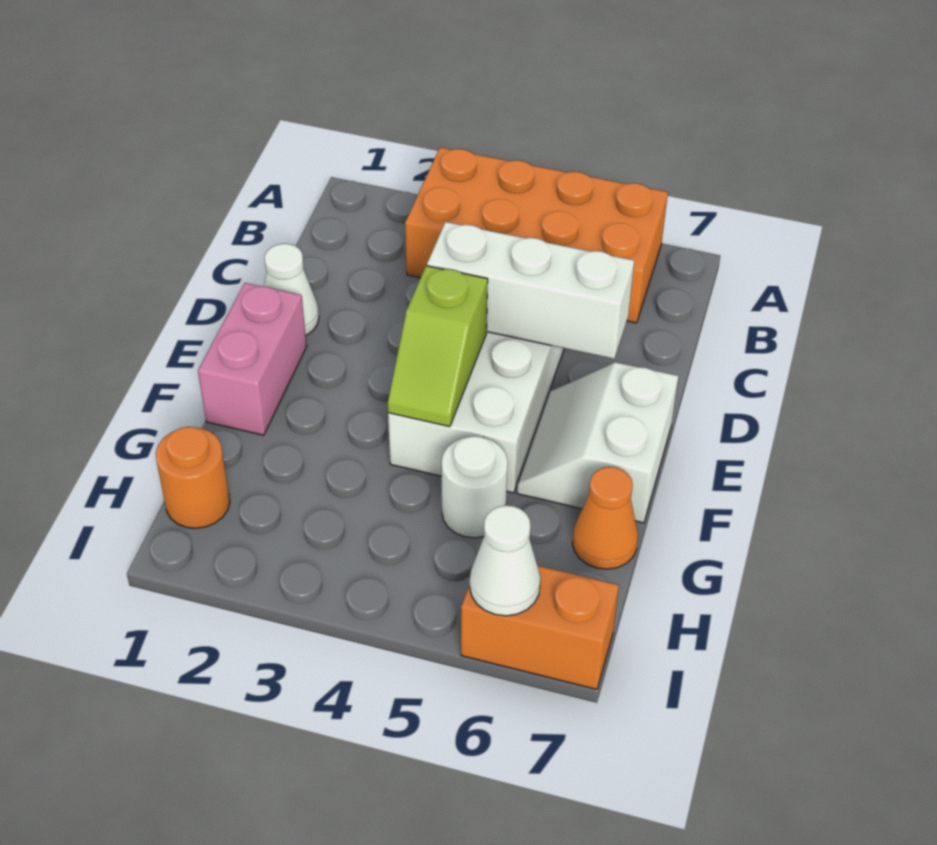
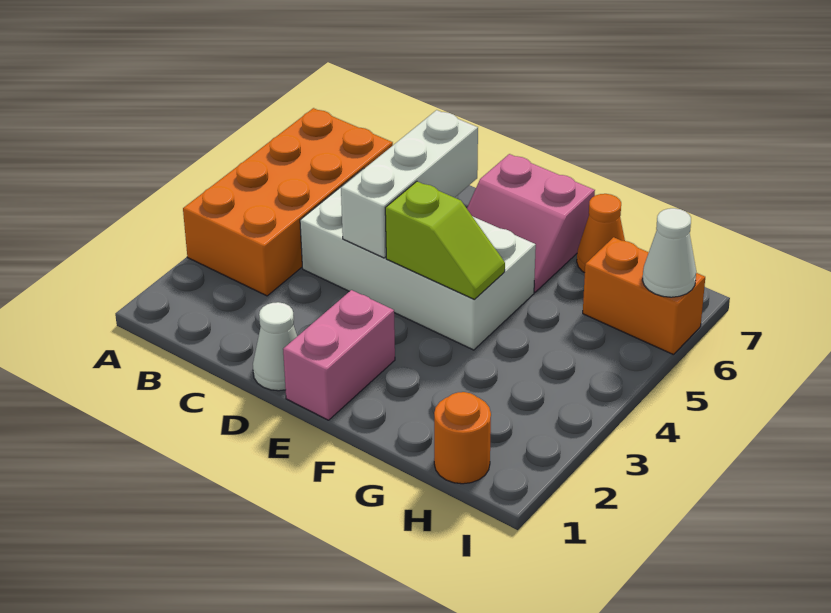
pink 1x2 brick [198,283,306,435] -> pink 1x2 brick turned to [283,290,395,420]
white 2x2 slope [517,362,678,523] -> pink 2x2 slope [467,154,595,292]
white 1x1 round brick [442,436,508,538] -> none
orange 1x2 brick [461,566,619,689] -> orange 1x2 brick turned to [583,237,705,355]

